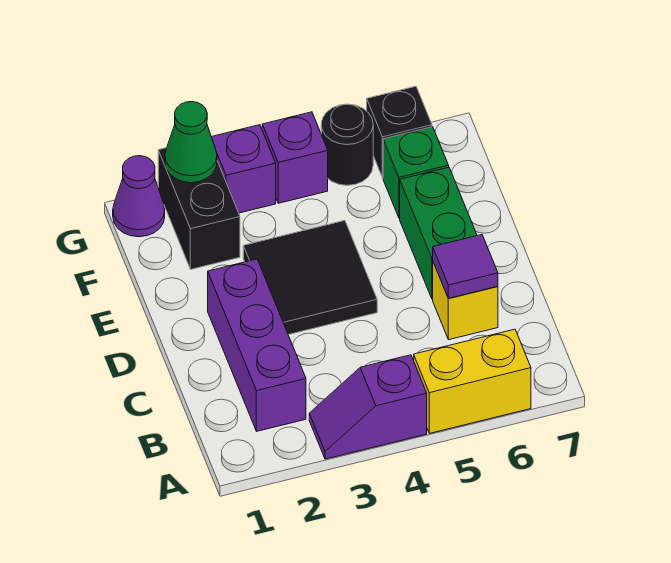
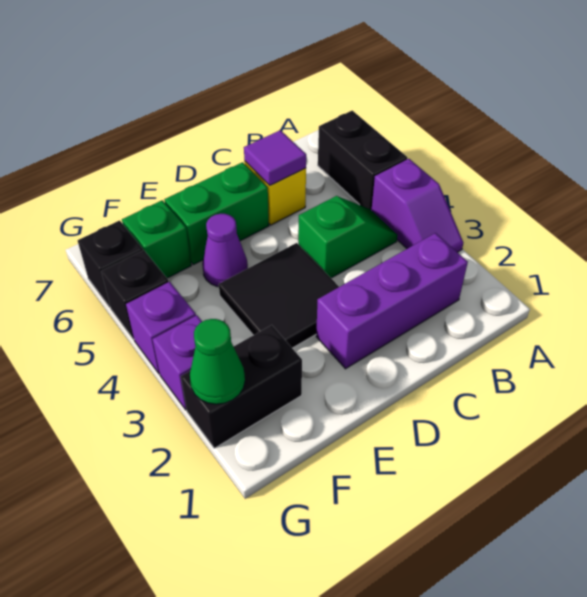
yellow 1x2 brick [414,329,531,433] -> black 1x2 brick [318,111,408,210]
none -> green 1x2 slope [298,196,397,278]
purple 1x1 cone [113,156,165,237] -> purple 1x1 cone moved to [202,214,248,287]
black 1x1 round brick [321,104,373,185] -> black 1x1 brick [101,250,169,340]

